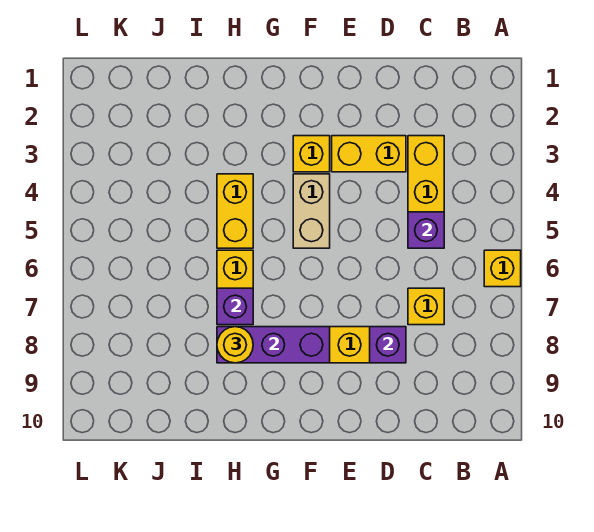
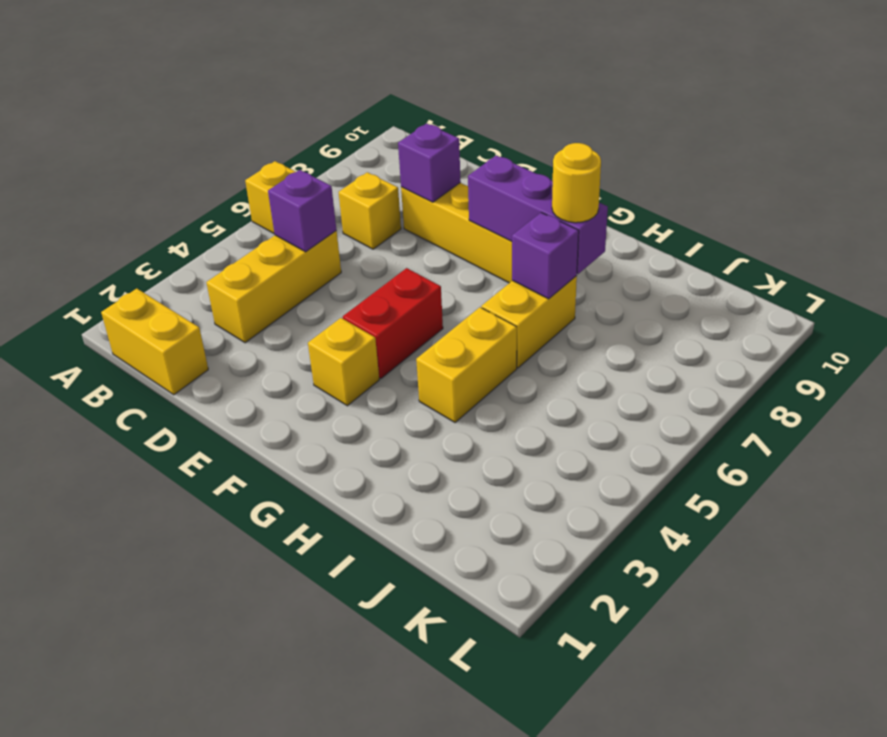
yellow 1x2 brick [332,136,406,172] -> yellow 1x2 brick moved to [101,289,208,395]
tan 1x2 brick [293,174,330,248] -> red 1x2 brick [343,268,443,379]

